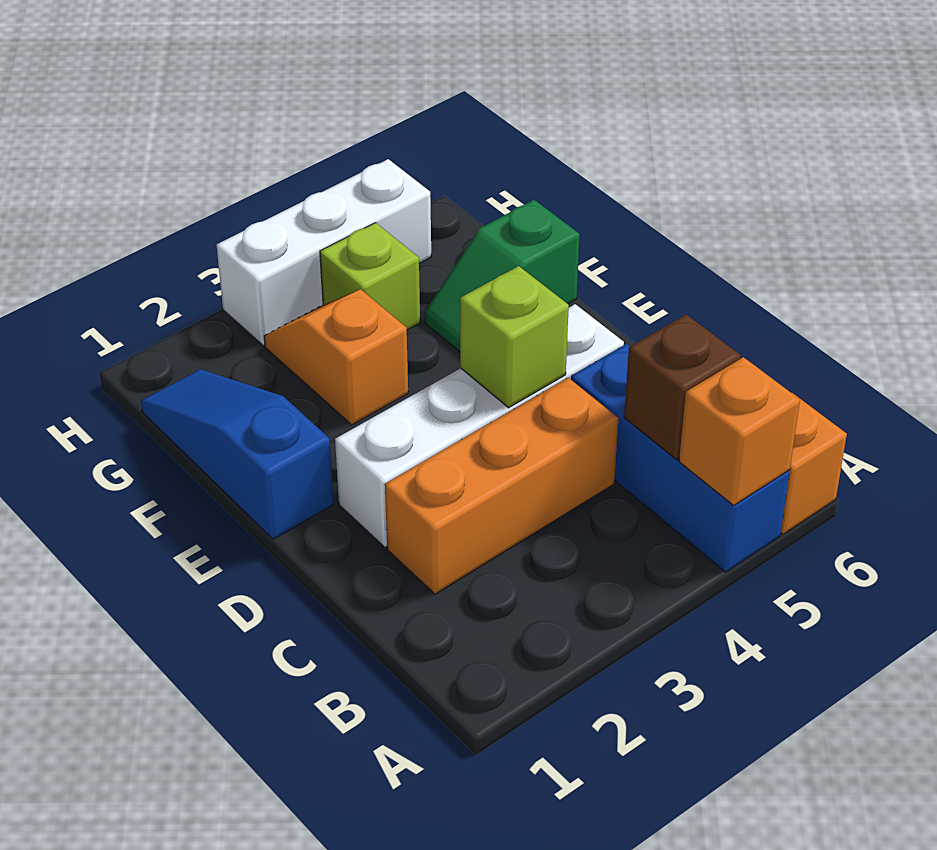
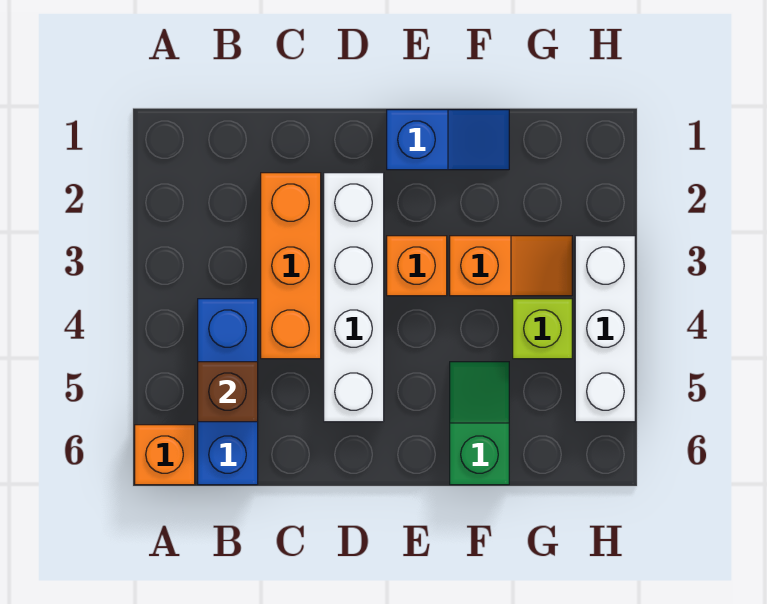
blue 1x3 brick [571,344,790,572] -> blue 1x3 brick turned to [198,299,258,485]
orange 1x1 brick [679,357,800,505] -> orange 1x1 brick moved to [387,236,447,296]
lime 1x1 brick [460,266,569,408] -> none
blue 1x3 slope [141,369,334,539] -> blue 1x2 slope [387,110,509,170]

